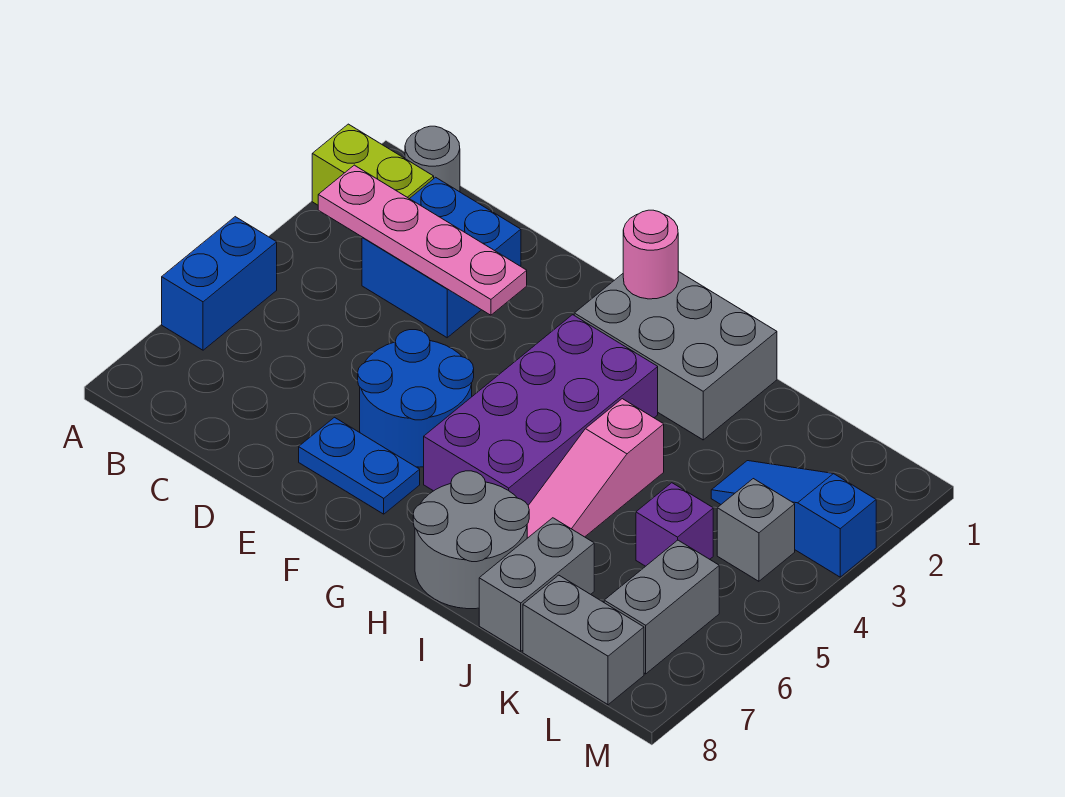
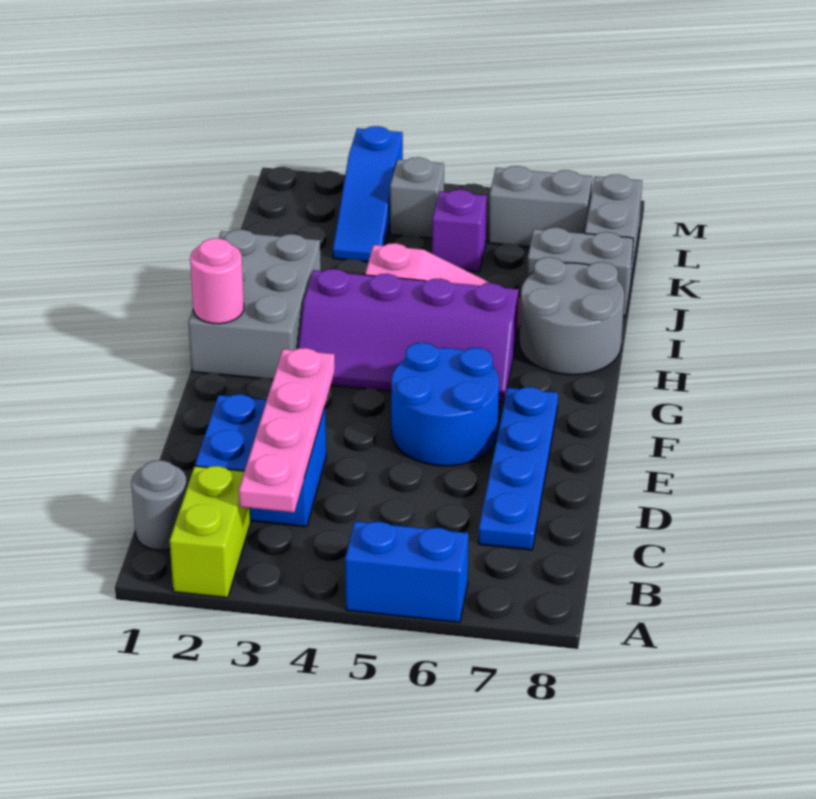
blue 1x2 plate [299,417,420,514] -> blue 1x4 plate [478,387,558,550]
purple 2x4 brick [424,315,658,505] -> purple 2x4 slope [298,269,519,402]

